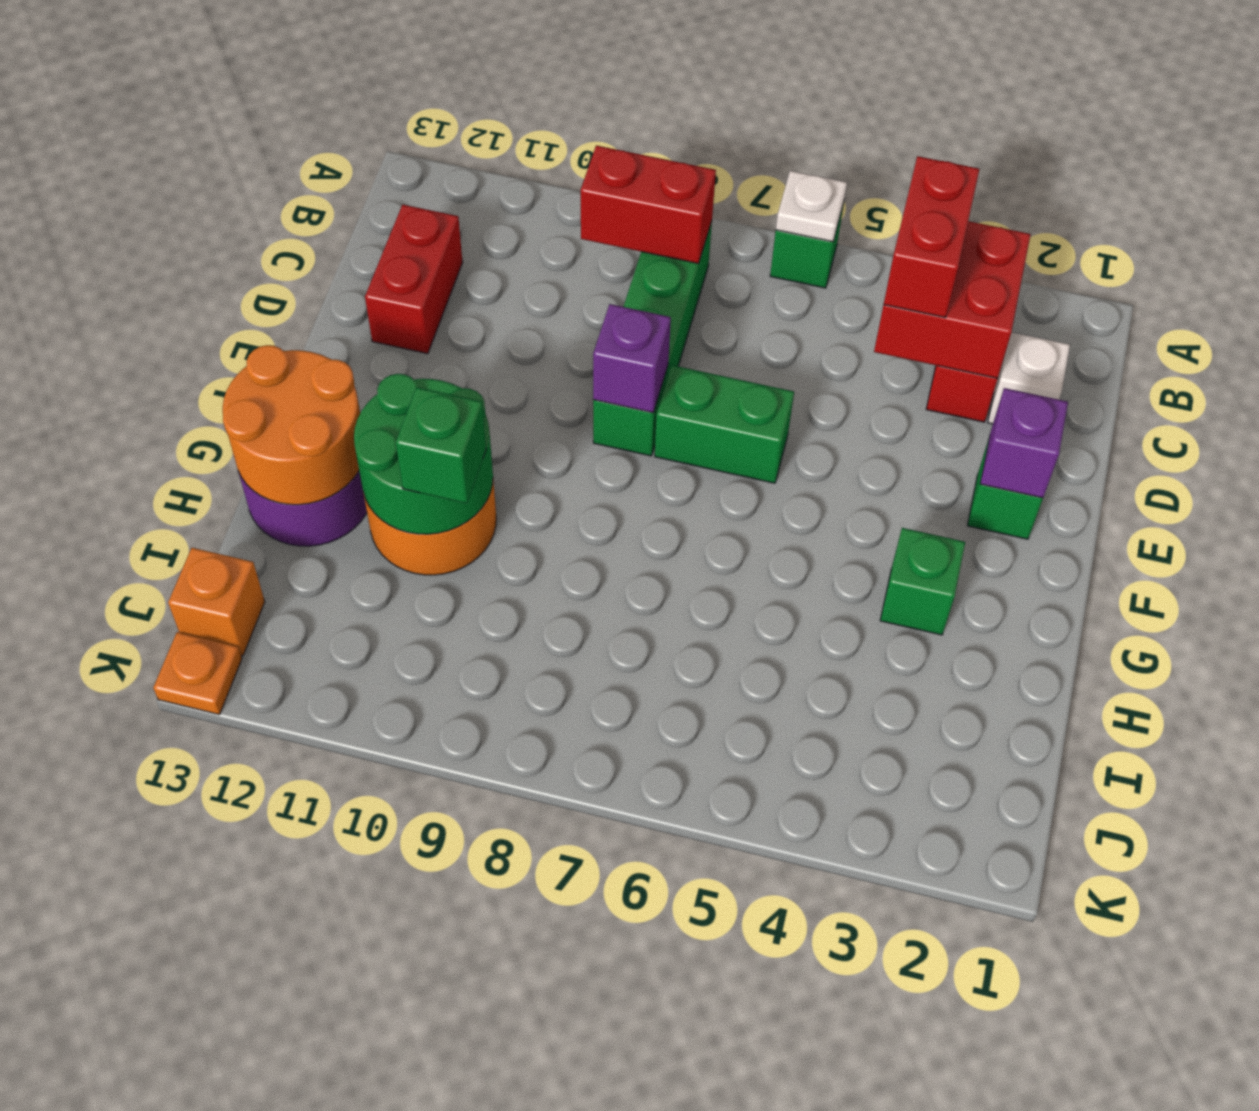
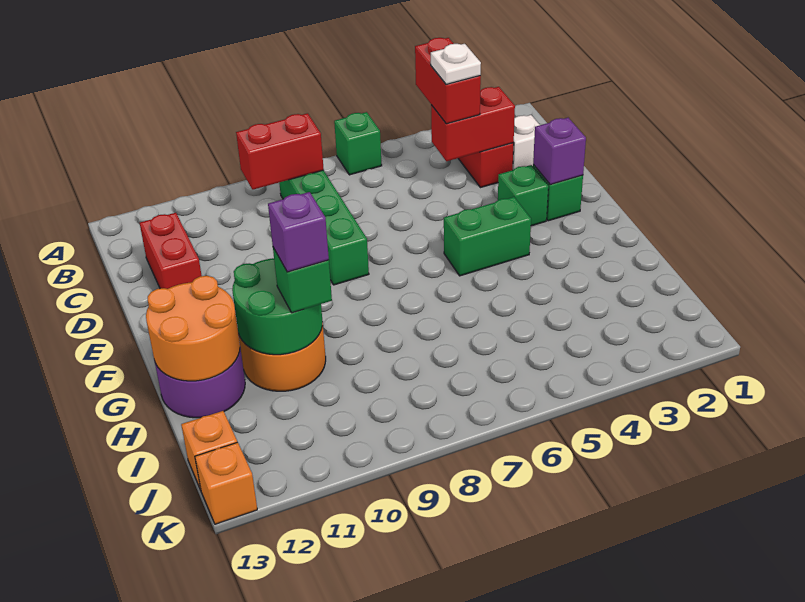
white 1x1 plate [776,171,847,242] -> white 1x1 plate moved to [431,44,481,84]
red 2x2 brick [874,221,1031,378] -> red 1x2 brick [431,87,515,161]
green 1x2 brick [655,365,794,483] -> green 1x2 brick moved to [444,197,531,276]
purple 1x1 brick [593,304,671,413] -> purple 1x1 brick moved to [268,192,329,272]
green 1x1 brick [880,528,965,635] -> green 1x1 brick moved to [498,165,548,226]
orange 1x1 plate [153,632,242,715] -> orange 1x1 brick [195,442,257,524]

